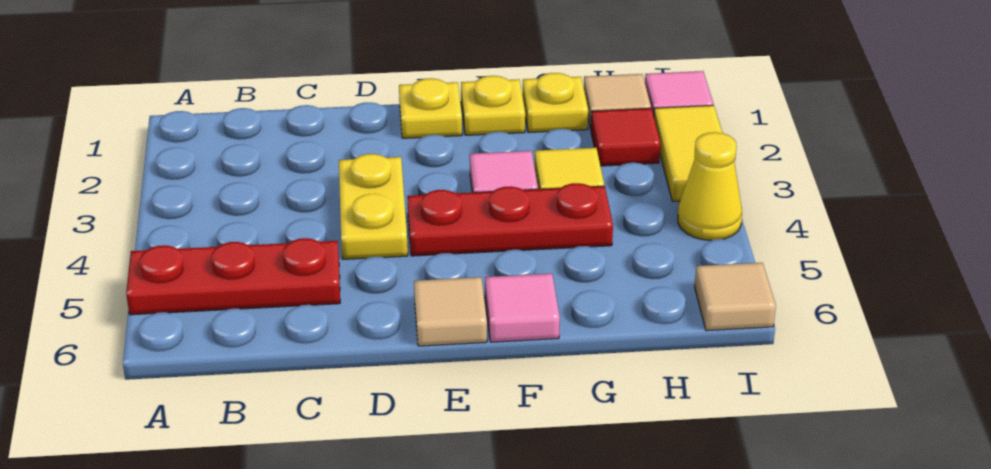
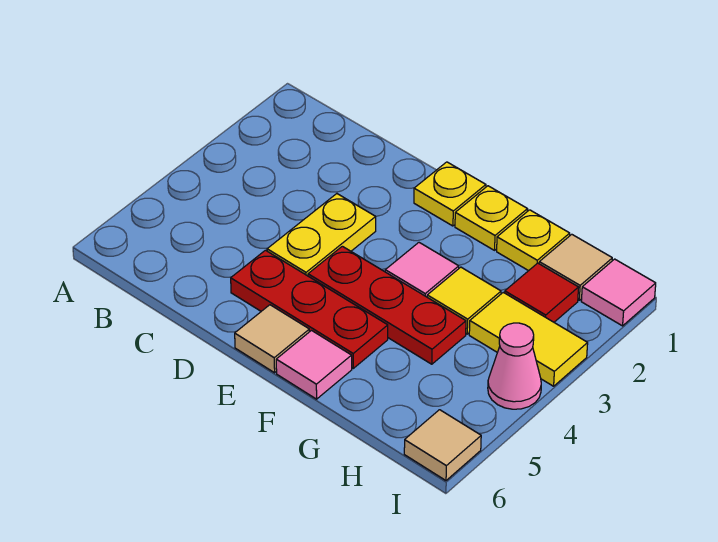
red 1x3 plate [126,238,340,315] -> red 1x3 plate moved to [231,250,388,368]
yellow 1x2 tile [654,105,722,201] -> yellow 1x2 tile turned to [469,292,588,386]
yellow 1x1 cone [678,132,742,240] -> pink 1x1 cone [488,323,541,409]

